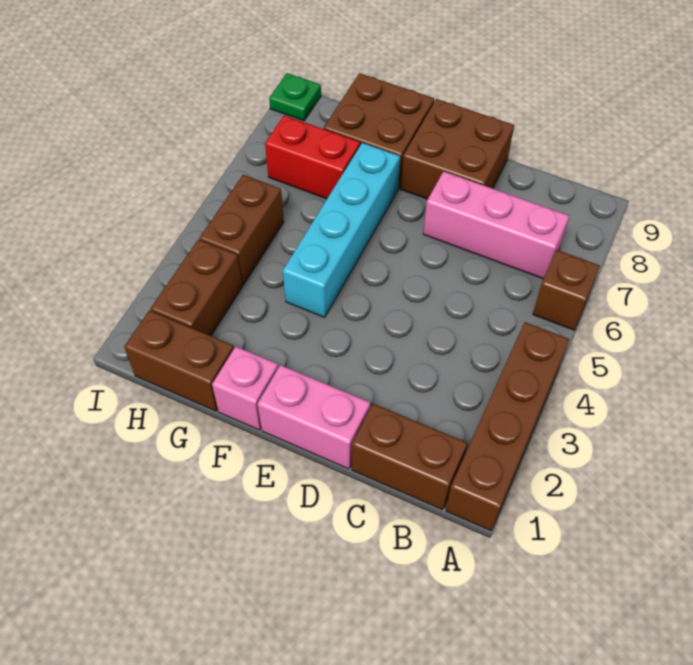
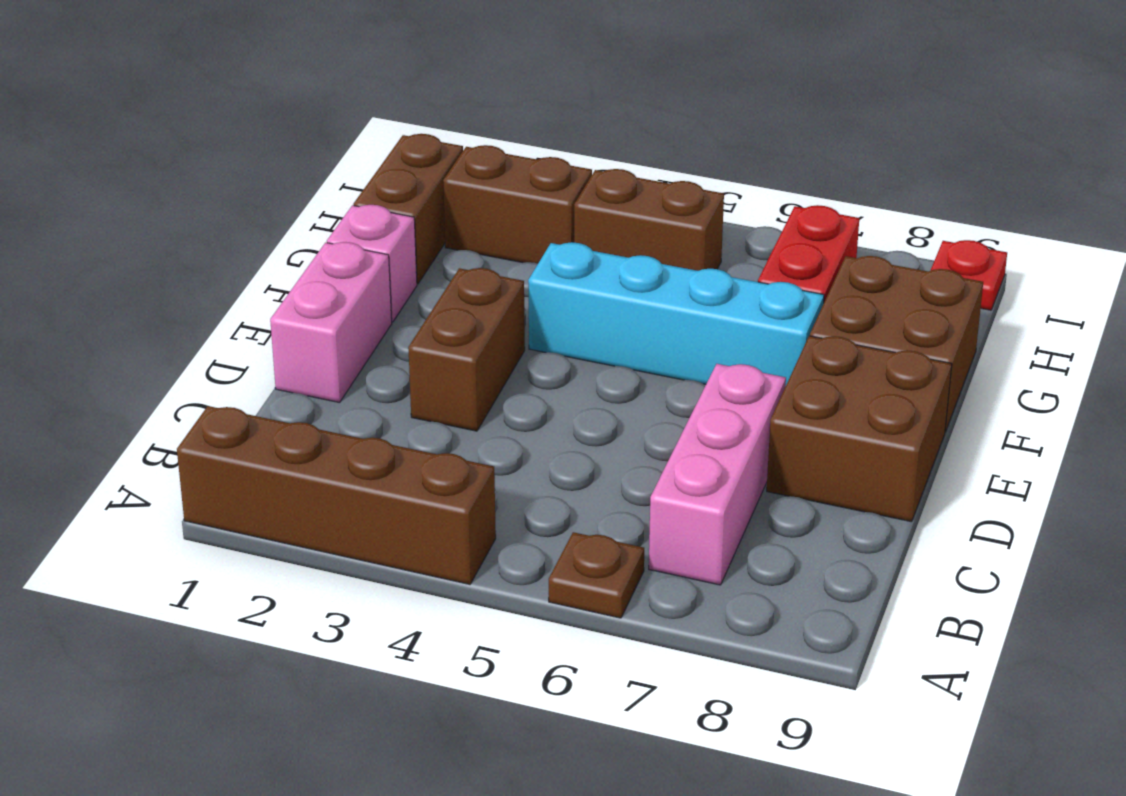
brown 1x1 brick [533,250,600,330] -> brown 1x1 plate [549,532,644,618]
brown 1x2 brick [351,404,467,510] -> brown 1x2 brick moved to [408,268,525,431]
green 1x1 plate [269,73,321,121] -> red 1x1 plate [931,240,1007,310]

